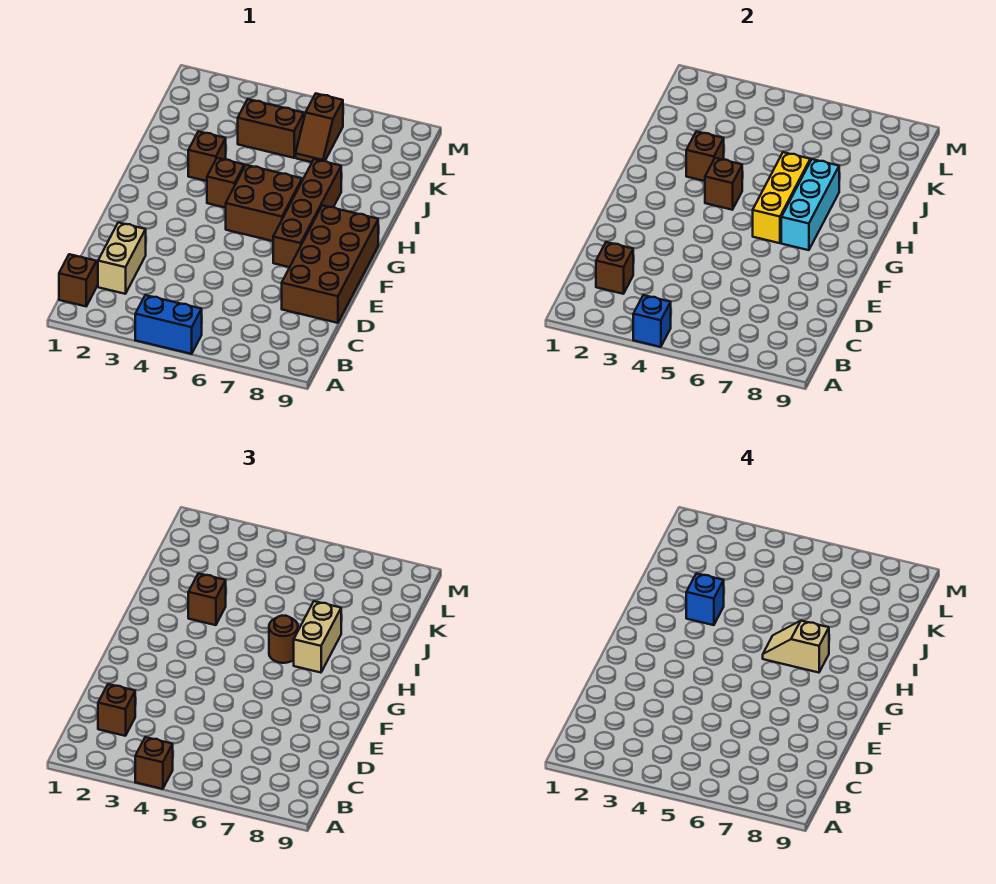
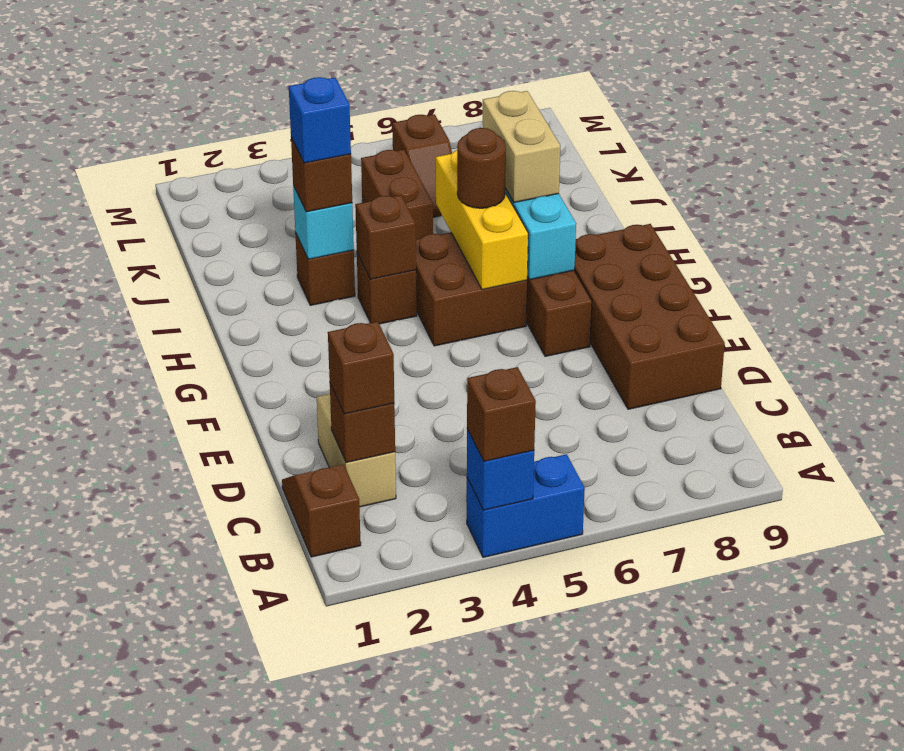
tan 1x2 slope [763,621,829,673] -> none
brown 1x1 brick [686,131,724,181] -> cyan 1x1 brick [293,186,354,259]
brown 1x2 brick [238,99,304,158] -> brown 1x2 brick turned to [361,150,433,239]

